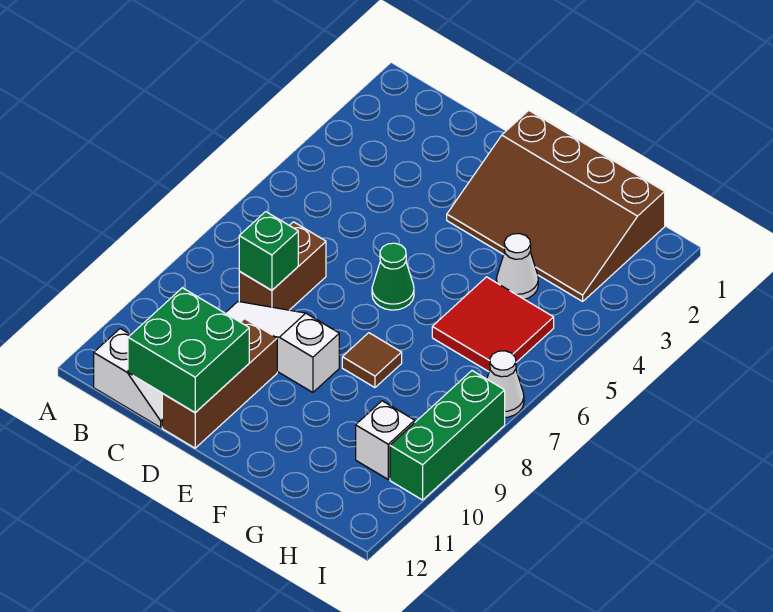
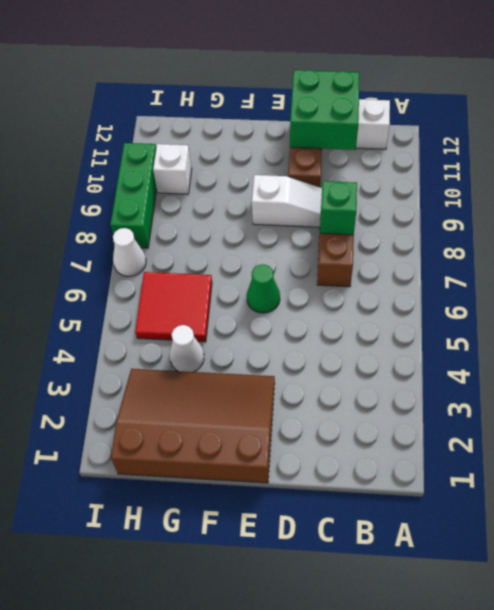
brown 1x1 tile [342,333,402,387] -> none

